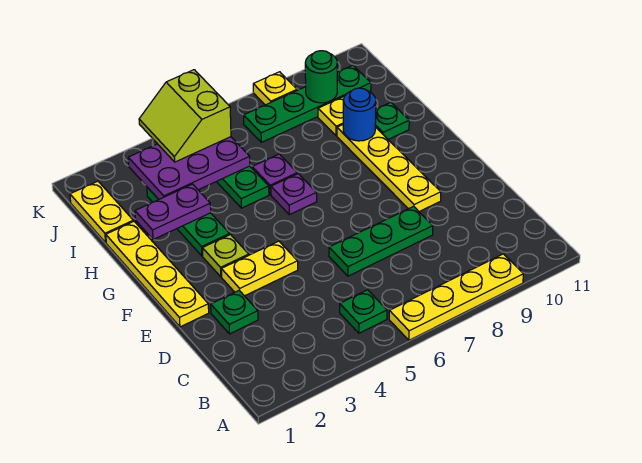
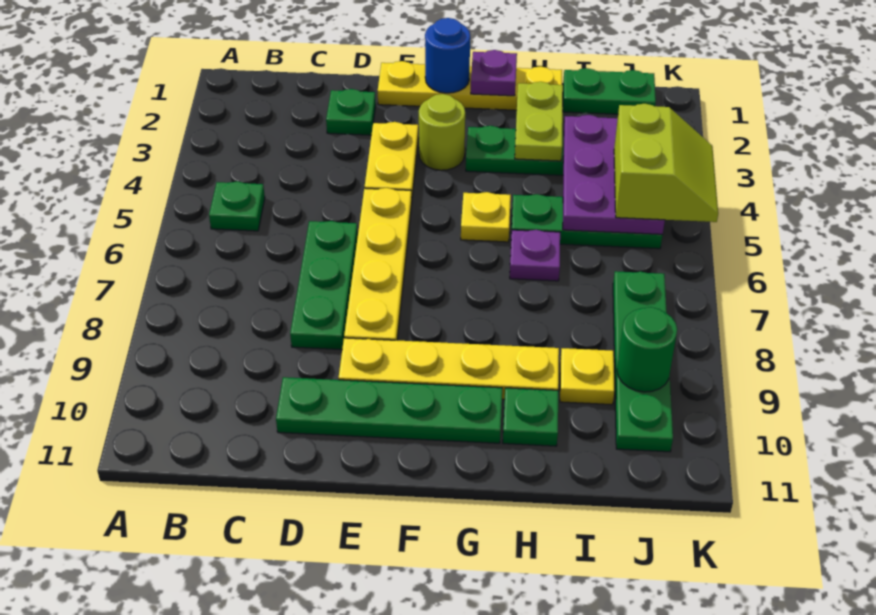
yellow 1x4 plate [389,254,523,340] -> yellow 1x4 plate moved to [344,188,412,340]
none -> green 1x4 plate [276,377,502,443]
lime 1x1 plate [202,235,249,277] -> lime 1x1 round brick [419,94,465,170]
purple 1x1 plate [271,174,317,215] -> purple 1x1 plate moved to [471,50,517,96]
purple 1x2 plate [135,184,211,240] -> lime 1x2 plate [515,82,563,161]
blue 1x1 round brick [343,88,376,141] -> blue 1x1 round brick moved to [425,18,470,93]
yellow 1x2 plate [70,181,133,242] -> green 1x2 plate [563,68,656,114]
lime 2x2 slope [139,70,231,162] -> lime 2x2 slope turned to [614,104,718,222]
yellow 1x1 plate [253,72,297,105] -> yellow 1x1 plate moved to [461,192,511,242]

